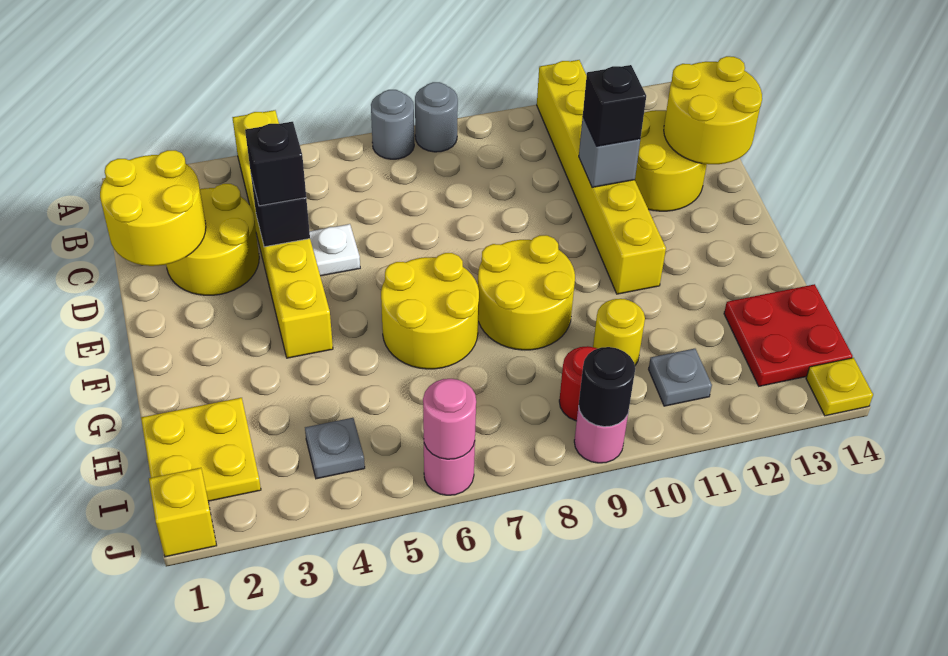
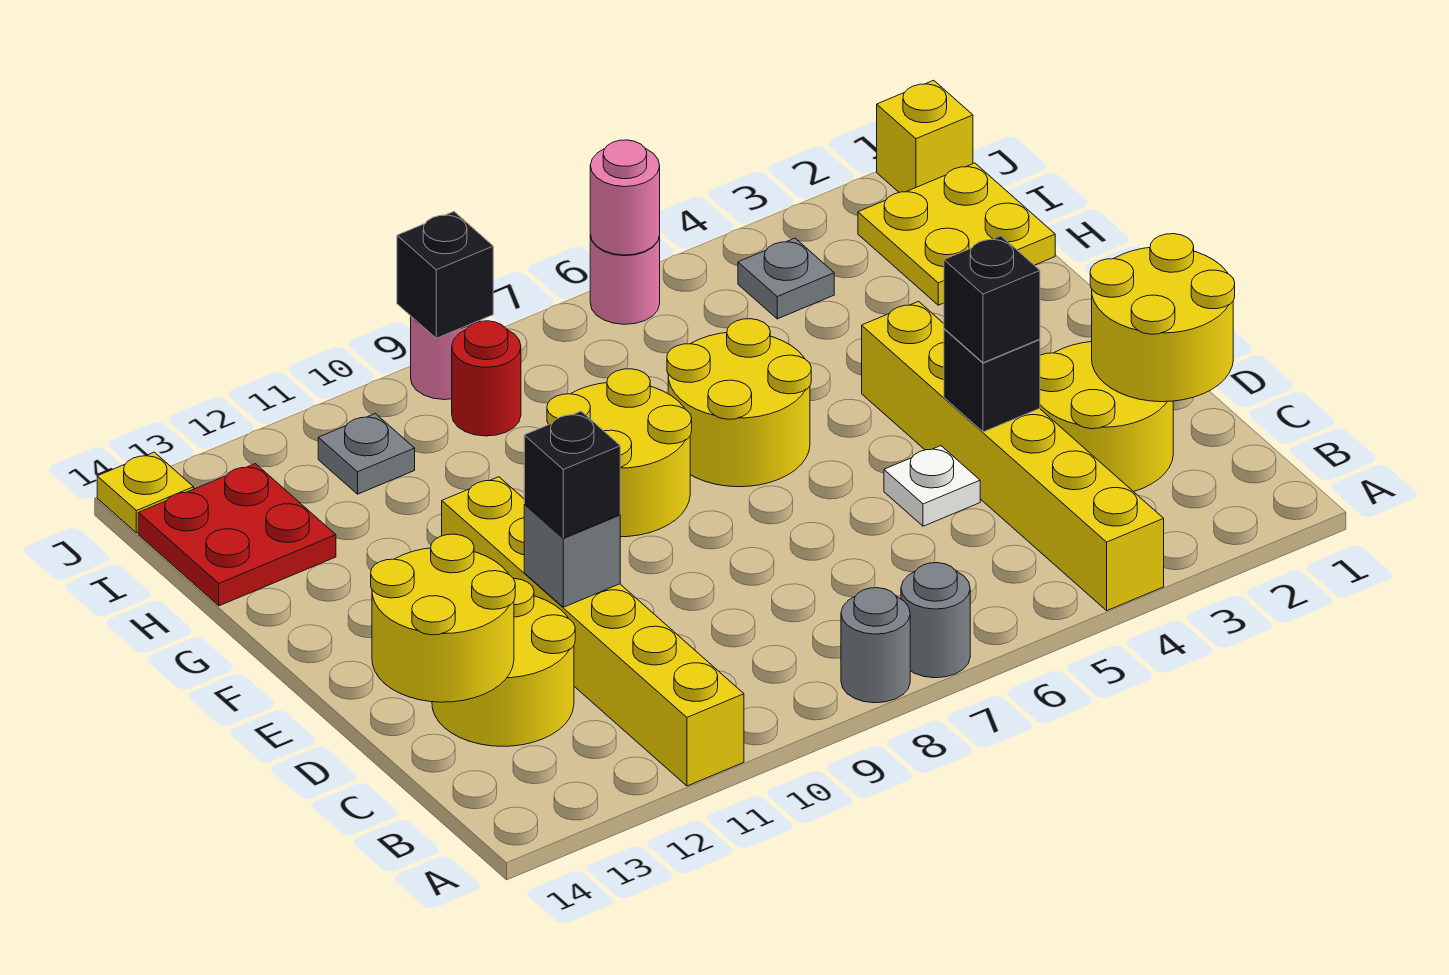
yellow 1x1 round brick [593,299,645,365] -> none
black 1x1 round brick [579,347,635,427] -> black 1x1 brick [397,212,493,338]

